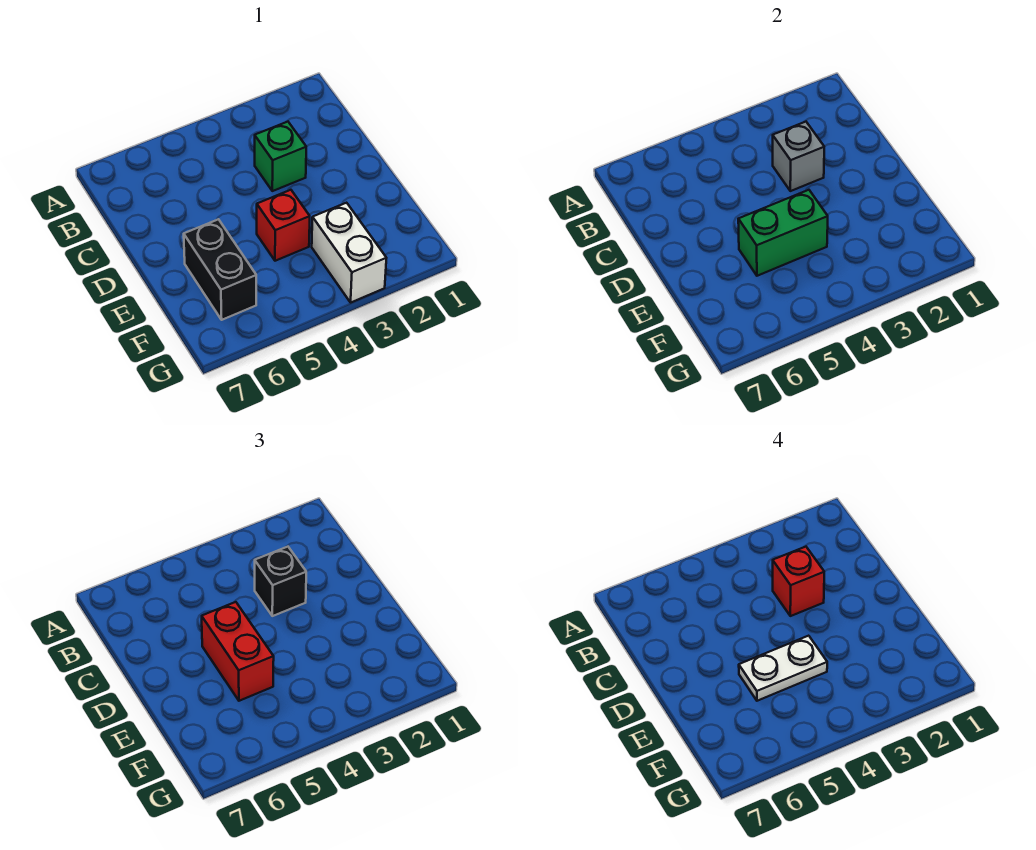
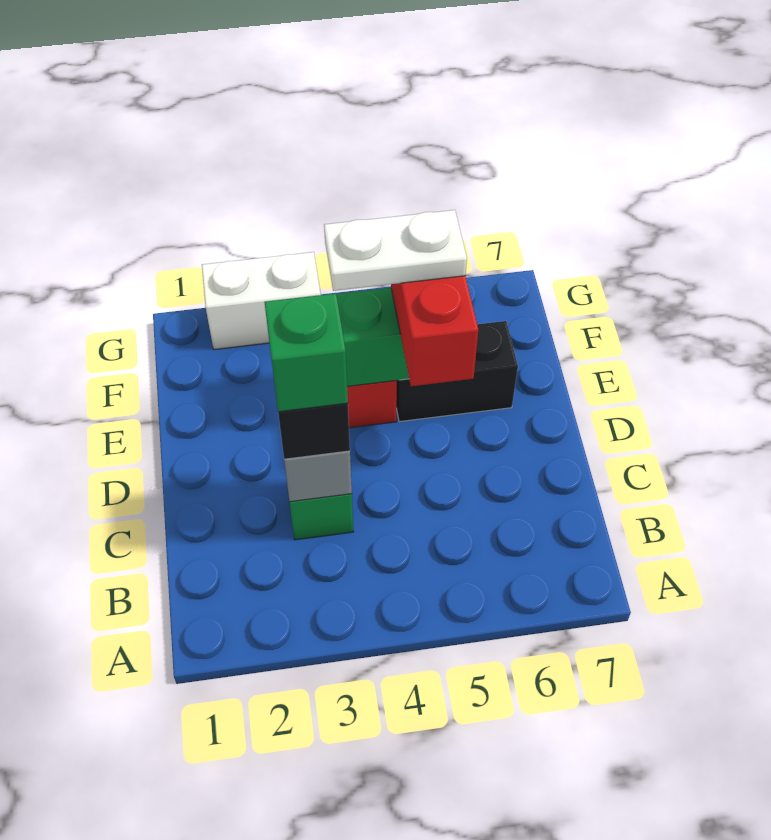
red 1x1 brick [773,547,824,616] -> green 1x1 brick [265,294,348,412]
black 1x2 brick [184,219,256,320] -> black 1x2 brick turned to [396,321,518,422]
white 1x2 brick [312,203,386,302] -> white 1x2 brick turned to [202,252,321,350]

